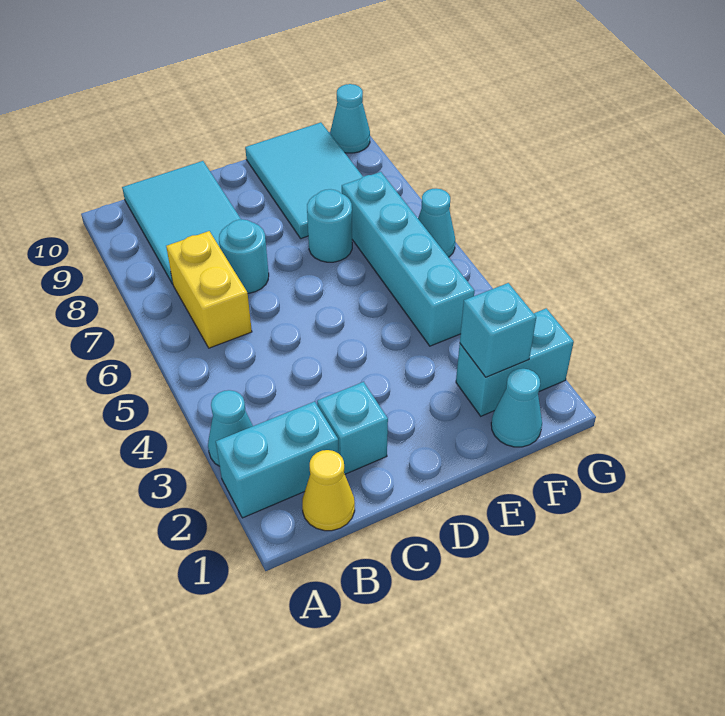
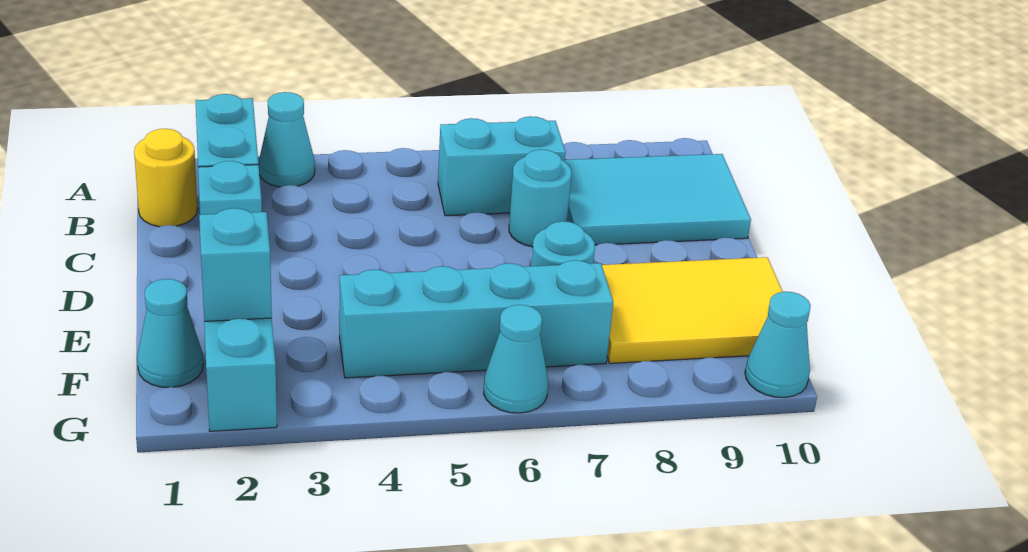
yellow 1x1 cone [302,450,355,531] -> yellow 1x1 round brick [134,129,197,227]
yellow 1x2 brick [166,231,252,348] -> cyan 1x2 brick [438,116,566,216]
cyan 2x3 tile [245,122,363,239] -> yellow 2x3 tile [602,257,783,363]

